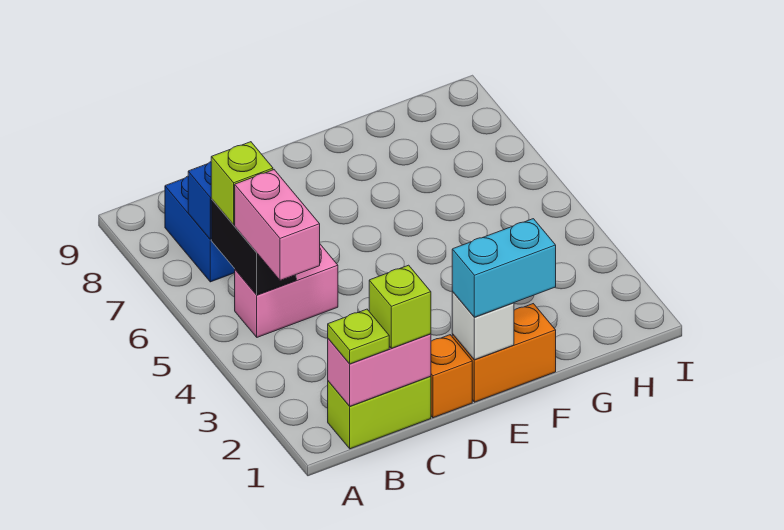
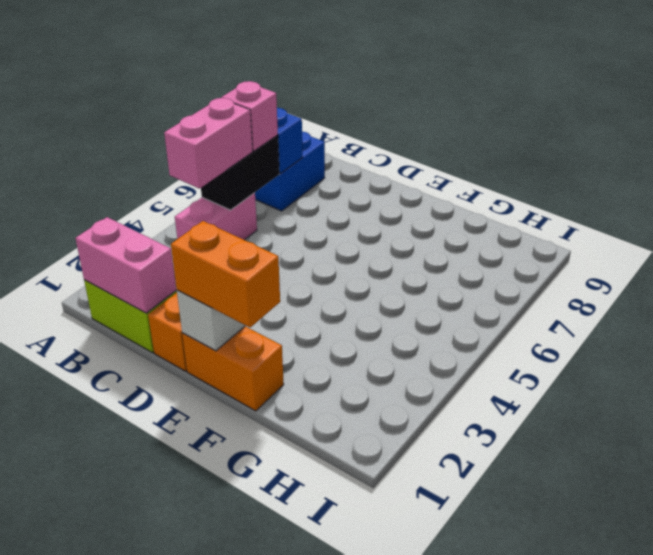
lime 1x1 plate [328,309,389,364] -> none
pink 1x2 brick [235,244,338,337] -> pink 1x2 brick turned to [175,193,257,240]
lime 1x1 brick [211,142,273,225] -> pink 1x1 brick [221,81,278,151]
lime 1x1 brick [369,265,431,348] -> none
cyan 1x2 brick [452,219,556,317] -> orange 1x2 brick [171,221,280,327]

